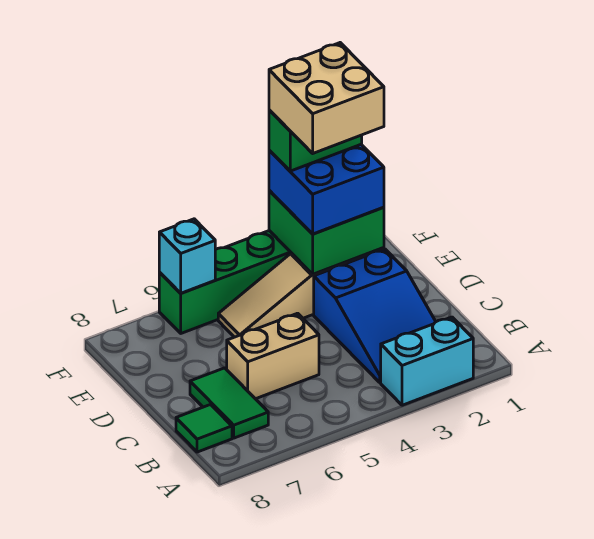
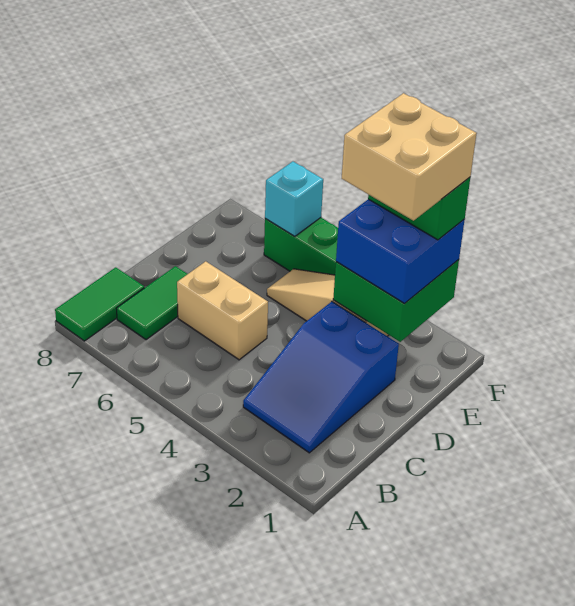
cyan 1x2 brick [381,317,473,405] -> none
green 1x1 tile [176,405,232,452] -> green 1x2 tile [55,267,144,341]

